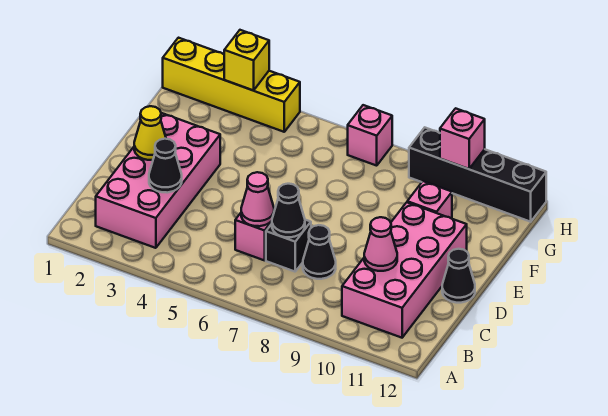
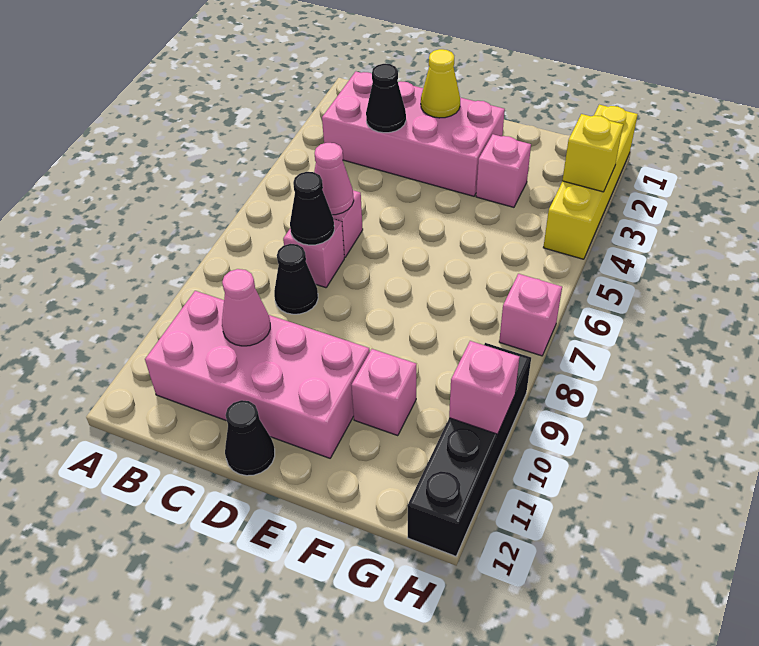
black 1x1 brick [266,220,311,272] -> pink 1x1 brick [283,219,344,288]
none -> pink 1x1 brick [476,134,531,207]

